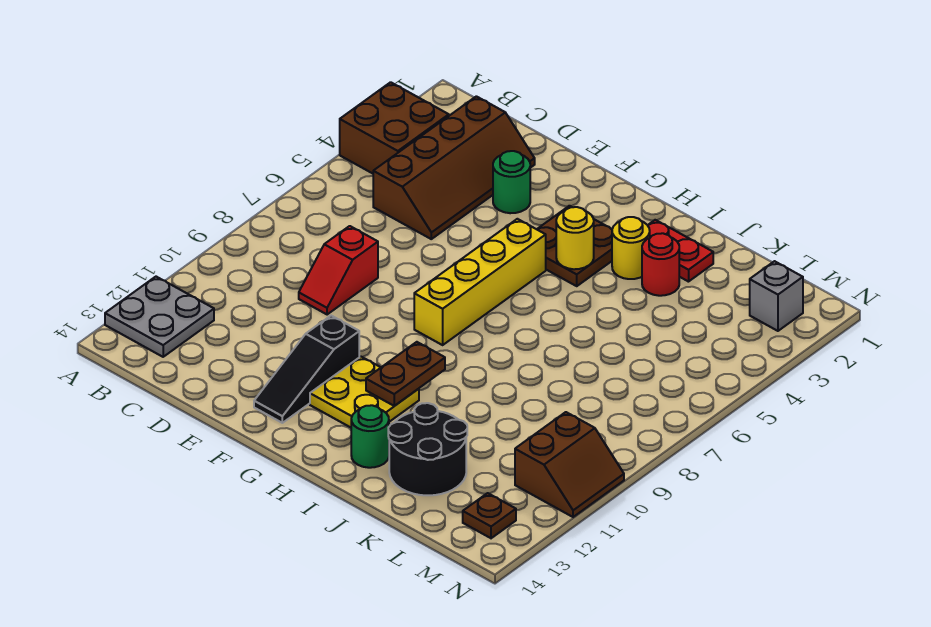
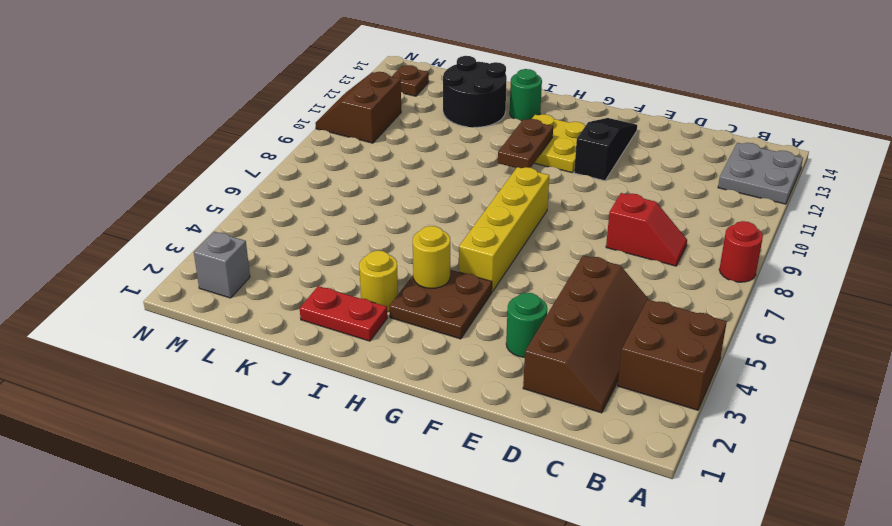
brown 2x4 slope [373,96,535,239] -> brown 2x4 slope turned to [523,255,649,413]
red 1x2 slope [299,226,378,315] -> red 1x2 slope turned to [606,193,687,266]
red 1x1 round brick [642,233,679,296] -> red 1x1 round brick moved to [719,221,763,282]

